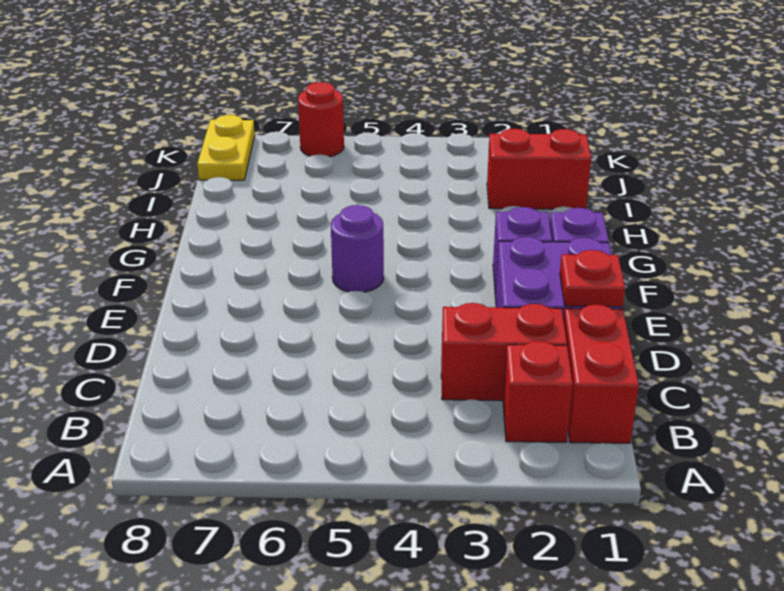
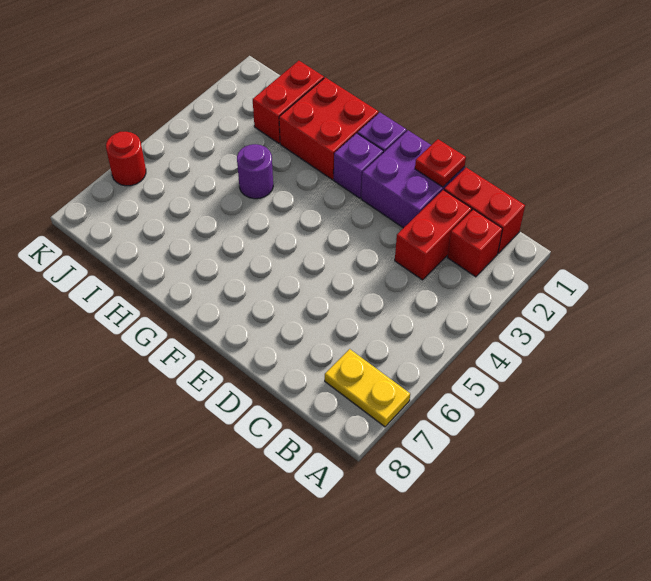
purple 1x1 round brick [331,205,384,292] -> purple 1x1 round brick moved to [237,144,273,199]
none -> red 2x2 brick [279,77,378,180]
yellow 1x2 plate [197,115,255,180] -> yellow 1x2 plate moved to [325,349,410,427]

